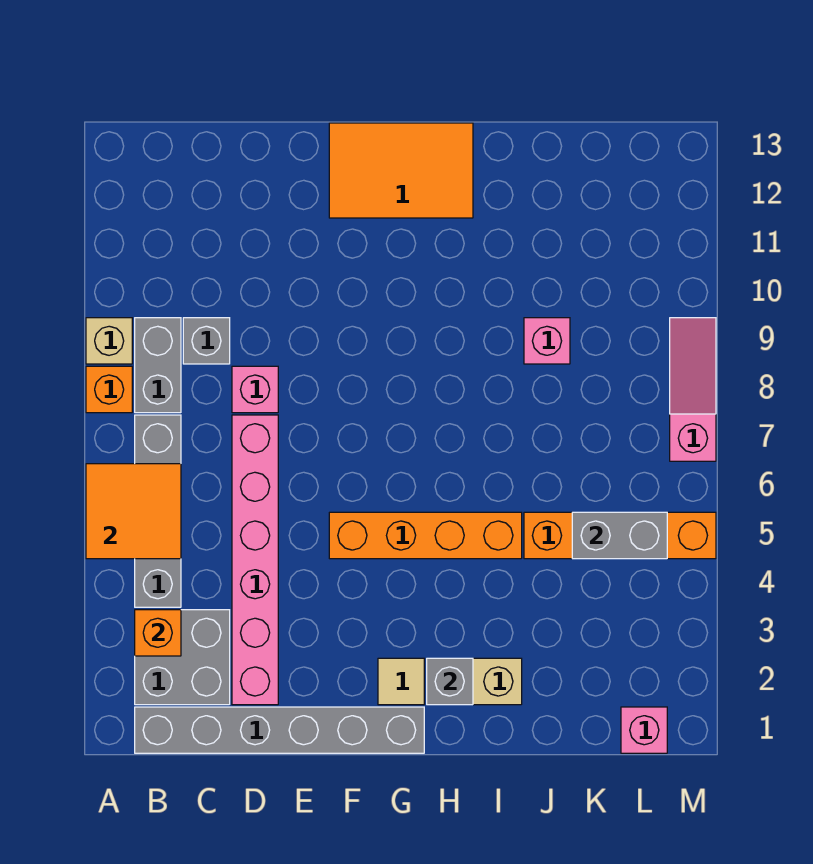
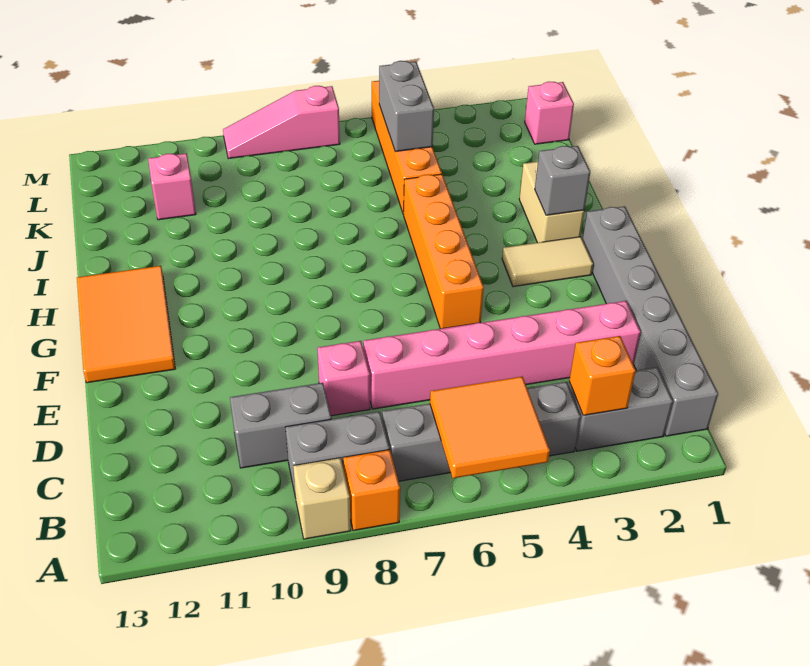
grey 2x2 brick [135,610,230,705] -> grey 1x2 brick [569,367,673,451]
grey 1x1 brick [183,318,230,364] -> grey 1x2 brick [230,383,331,468]
tan 1x1 tile [378,658,424,705] -> tan 1x2 tile [502,237,593,287]
pink 1x1 brick [524,318,570,364] -> pink 1x1 brick moved to [148,153,196,220]

